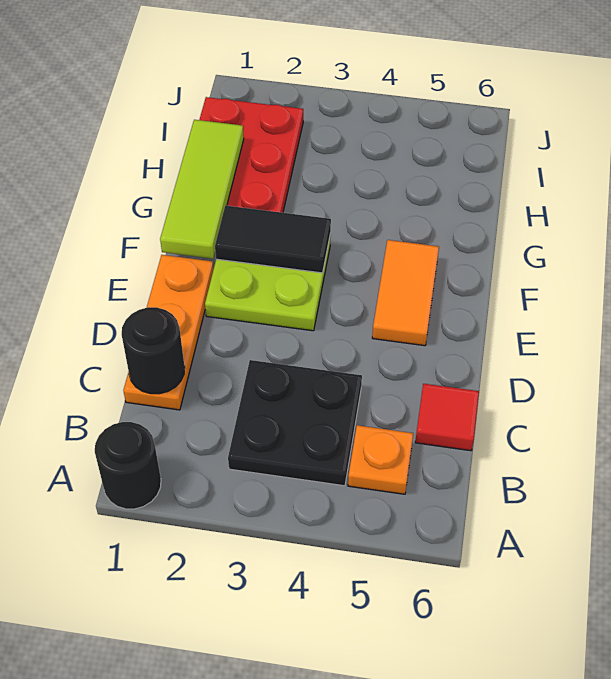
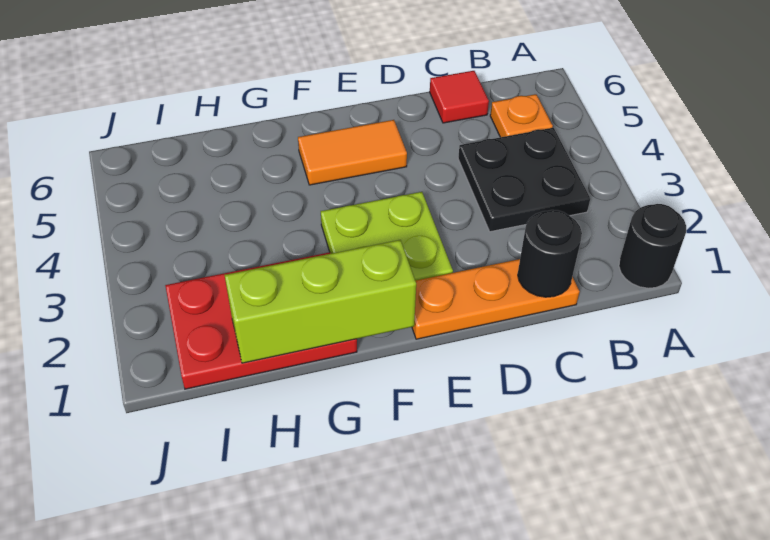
lime 1x3 tile [160,120,244,259] -> lime 1x3 brick [225,240,416,363]
black 1x2 tile [215,205,331,273] -> none

